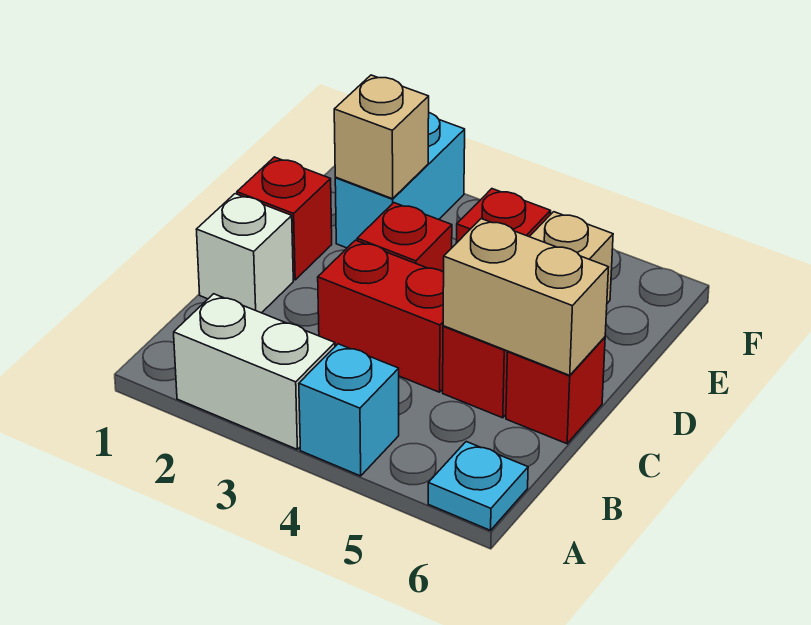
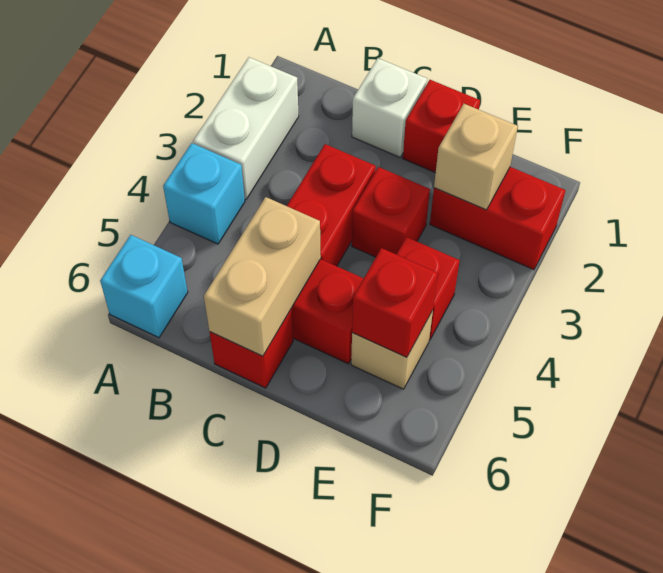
cyan 1x1 plate [428,442,528,530] -> cyan 1x1 brick [100,235,188,338]
cyan 1x2 brick [335,113,465,248] -> red 1x2 brick [430,167,565,270]
none -> red 1x1 brick [352,248,438,357]

